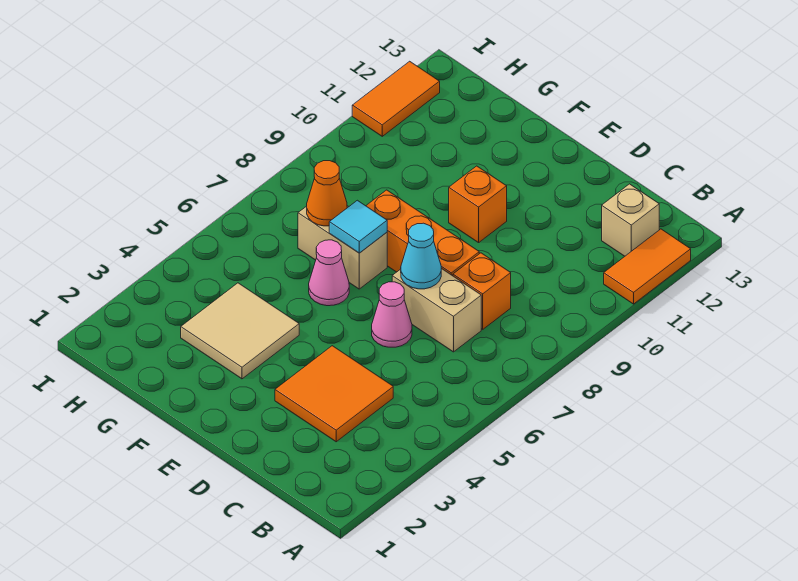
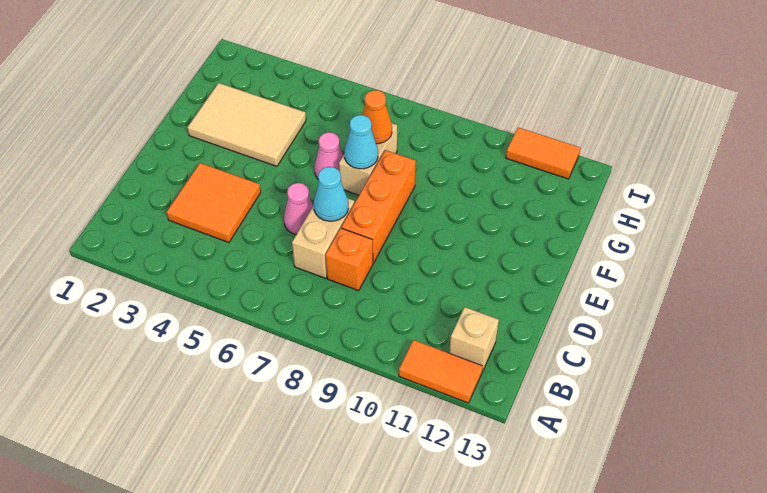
orange 1x1 brick [449,166,507,243] -> none
tan 2x2 tile [181,283,299,379] -> tan 2x3 tile [187,83,306,166]
cyan 1x1 tile [329,200,387,253] -> cyan 1x1 cone [344,115,378,169]

